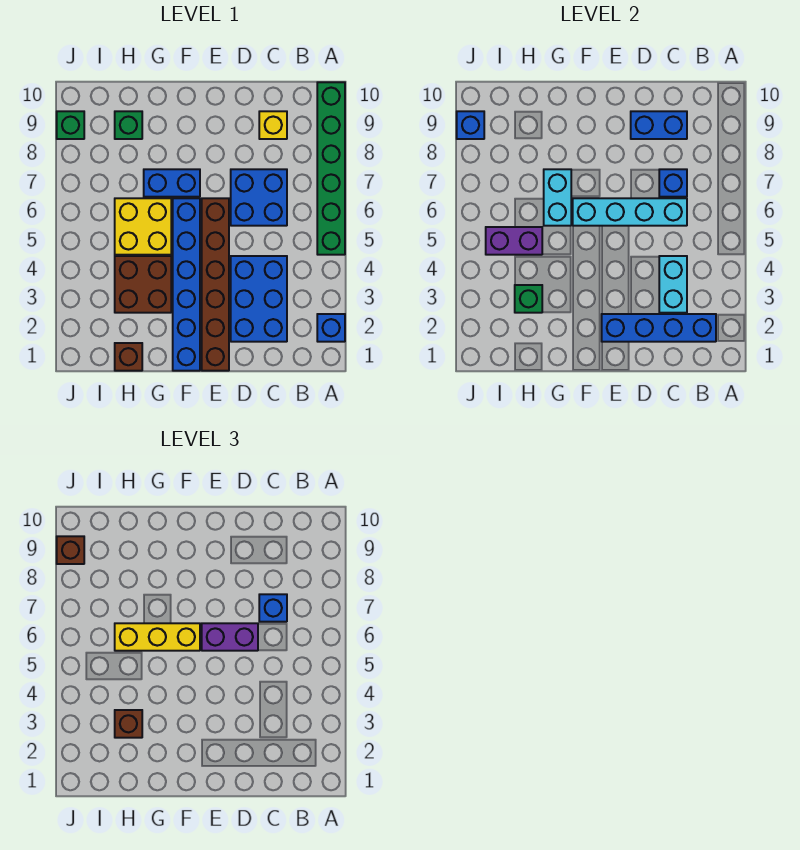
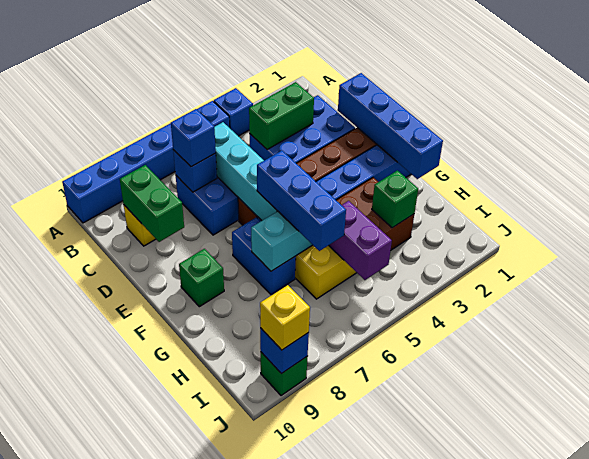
blue 1x1 brick [317,314,345,342] -> blue 1x1 brick moved to [214,88,253,136]
green 1x6 brick [317,82,345,255] -> blue 1x6 brick [62,101,230,223]
blue 1x4 brick [602,314,716,342] -> blue 1x4 brick moved to [338,73,443,179]
cyan 1x2 brick [659,256,687,313] -> green 1x2 brick [249,82,314,149]
blue 1x2 brick [631,111,687,139] -> green 1x2 brick [120,165,184,242]
purple 1x2 brick [202,623,258,651] -> none
yellow 1x3 brick [115,623,200,651] -> blue 1x3 brick [257,151,346,251]
brown 1x1 brick [115,343,142,371] -> none
brown 1x1 brick [115,710,142,738] -> none
green 1x1 brick [115,111,142,139] -> green 1x1 brick moved to [179,249,224,307]
brown 1x1 brick [57,536,84,564] -> yellow 1x1 brick [260,285,310,350]

